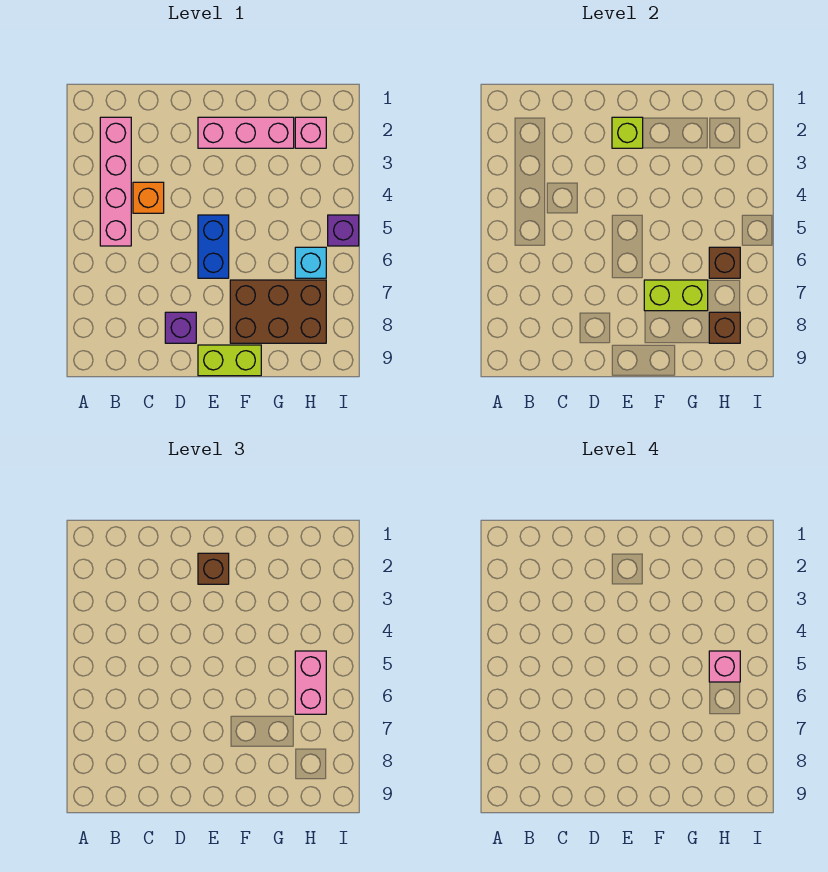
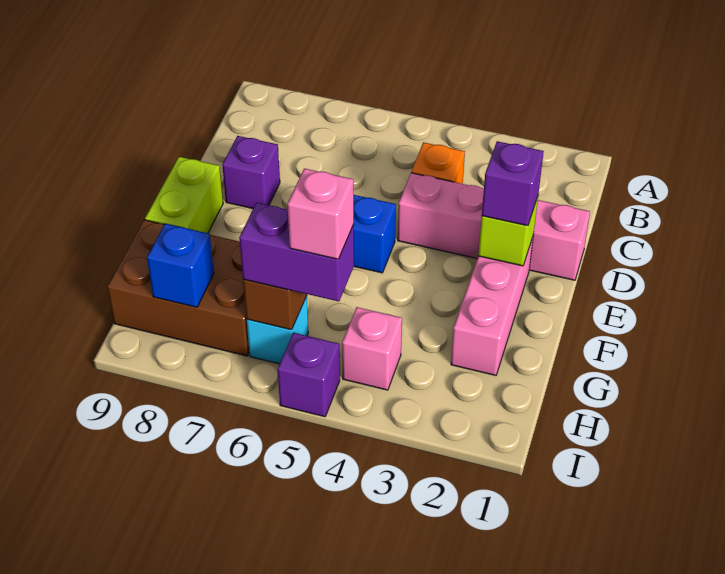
pink 1x4 brick [100,117,131,246] -> pink 1x4 brick moved to [398,173,590,280]
brown 1x1 brick [198,553,229,584] -> purple 1x1 brick [482,141,544,226]
brown 2x3 brick [230,280,326,343] -> brown 2x3 brick turned to [107,220,249,356]
lime 1x2 brick [644,280,708,311] -> none
pink 1x1 brick [295,117,326,148] -> pink 1x1 brick moved to [342,307,402,390]
pink 1x2 brick [295,651,326,714] -> purple 1x2 brick [239,203,354,301]
brown 1x1 brick [709,312,740,343] -> blue 1x1 brick [147,224,214,307]

